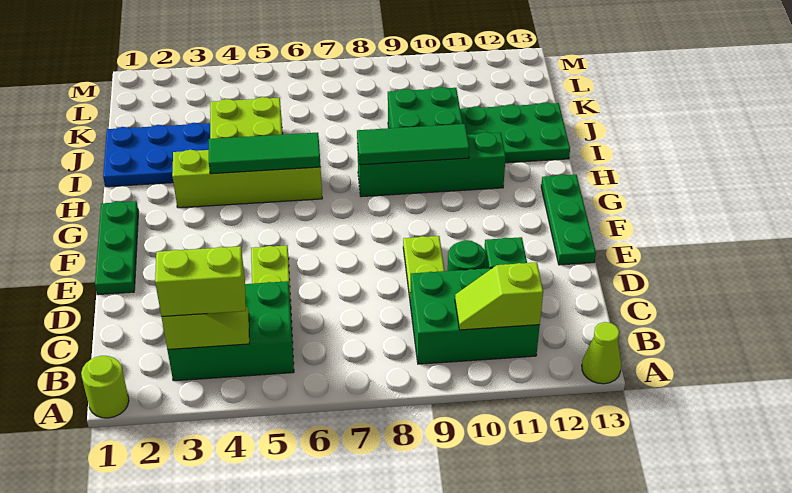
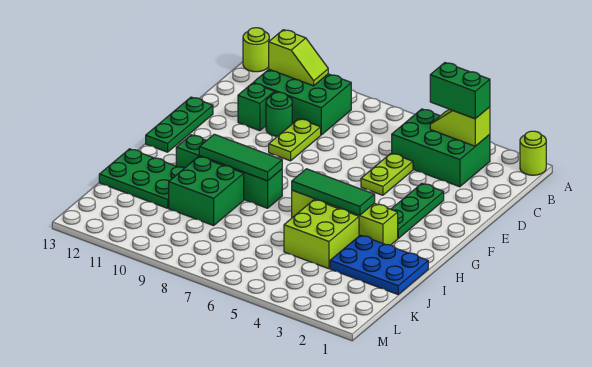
lime 1x1 cone [582,322,621,384] -> lime 1x1 round brick [243,28,269,72]
lime 1x2 brick [155,246,246,316] -> green 1x2 brick [430,63,490,119]
green 1x3 plate [95,201,139,295] -> green 1x3 plate moved to [391,184,444,238]

